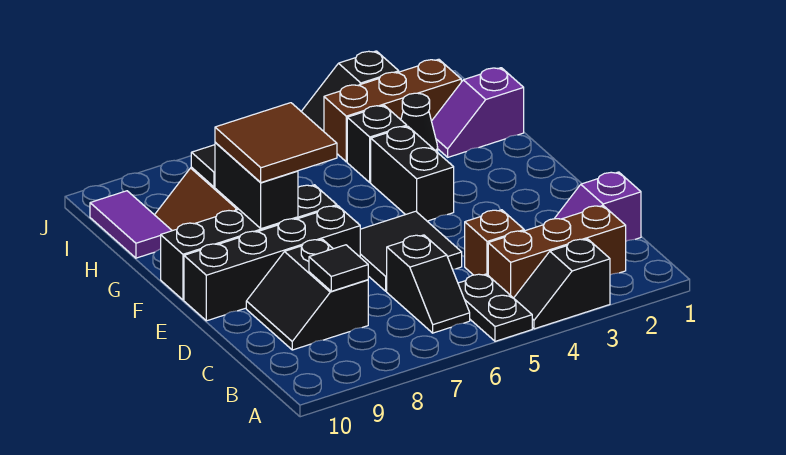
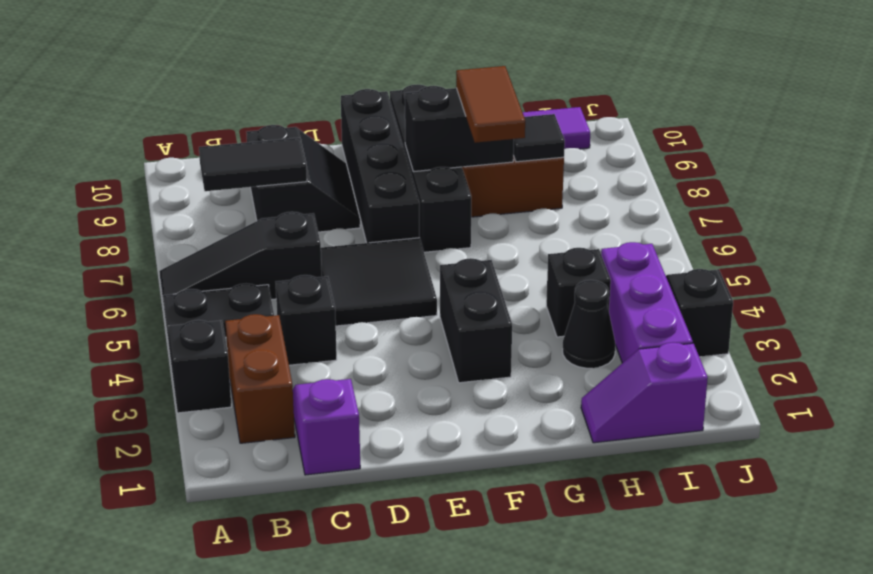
brown 1x3 brick [488,206,626,298] -> brown 1x2 brick [225,314,295,443]
black 1x2 slope [387,235,470,333] -> black 1x3 slope [159,212,322,306]
brown 1x1 brick [465,210,524,275] -> black 1x1 brick [276,275,337,365]
black 2x2 slope [246,239,368,350] -> black 2x2 slope turned to [247,125,360,232]
black 1x1 tile [309,245,368,291] -> black 1x2 tile [199,138,307,191]
black 1x2 brick [371,126,454,221] -> black 1x2 brick turned to [440,258,512,383]
brown 2x2 tile [215,103,337,182] -> brown 1x2 tile [456,66,525,143]
purple 1x2 slope [432,68,524,157] -> purple 1x2 slope turned to [581,343,708,443]
brown 1x3 brick [324,59,461,162] -> purple 1x3 brick [601,242,693,363]

